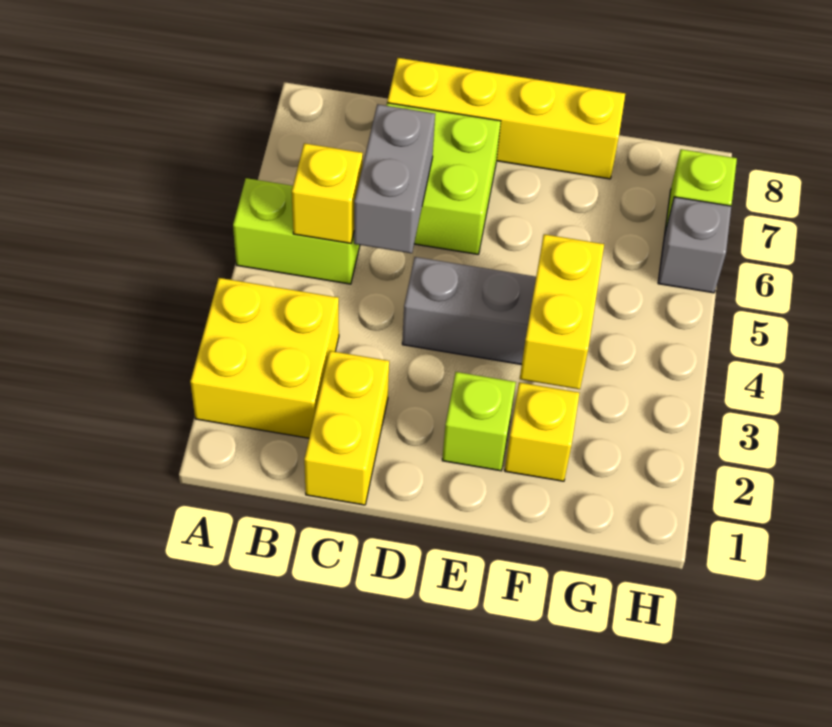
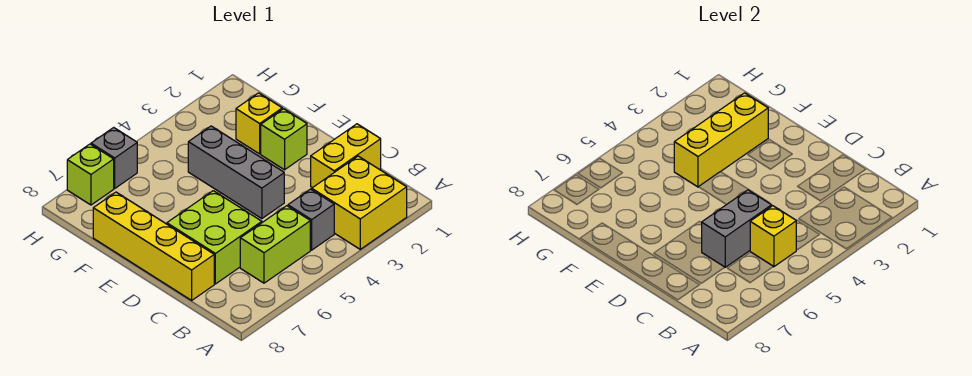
lime 1x2 brick [233,178,360,284] -> lime 1x2 brick turned to [240,206,310,283]
none -> grey 1x1 brick [288,189,334,250]
yellow 1x2 brick [520,234,604,389] -> yellow 1x3 brick [674,93,768,187]

